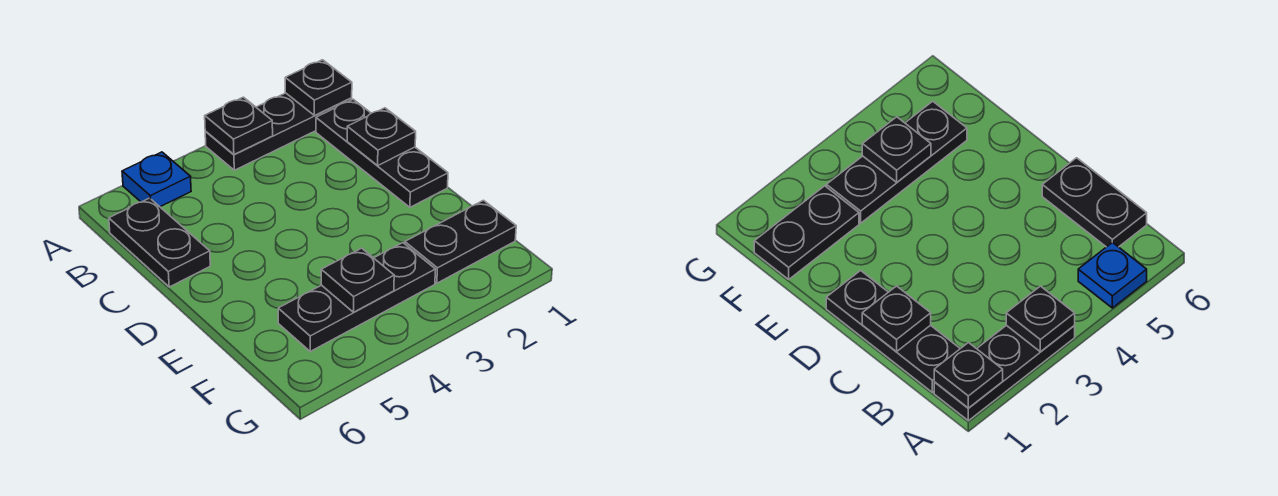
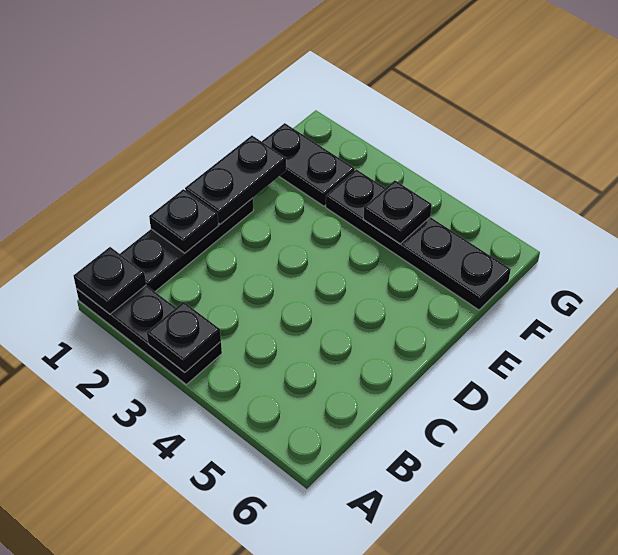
blue 1x1 plate [122,152,191,207] -> none
black 1x2 plate [109,198,210,287] -> black 1x2 plate moved to [185,135,286,224]
black 1x3 plate [278,243,435,351] -> black 1x4 plate [326,169,511,310]

